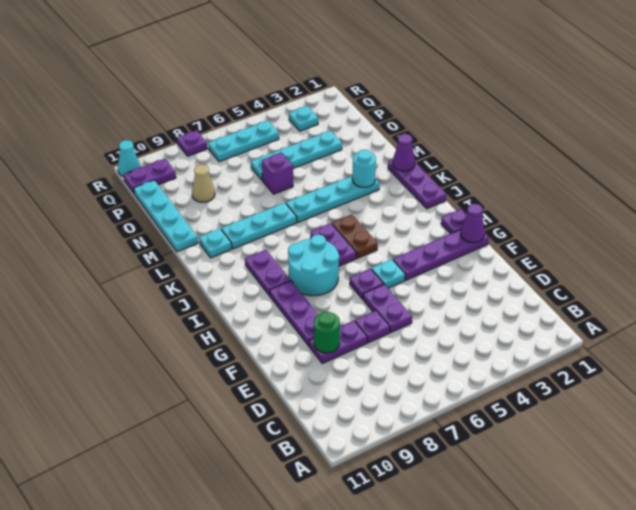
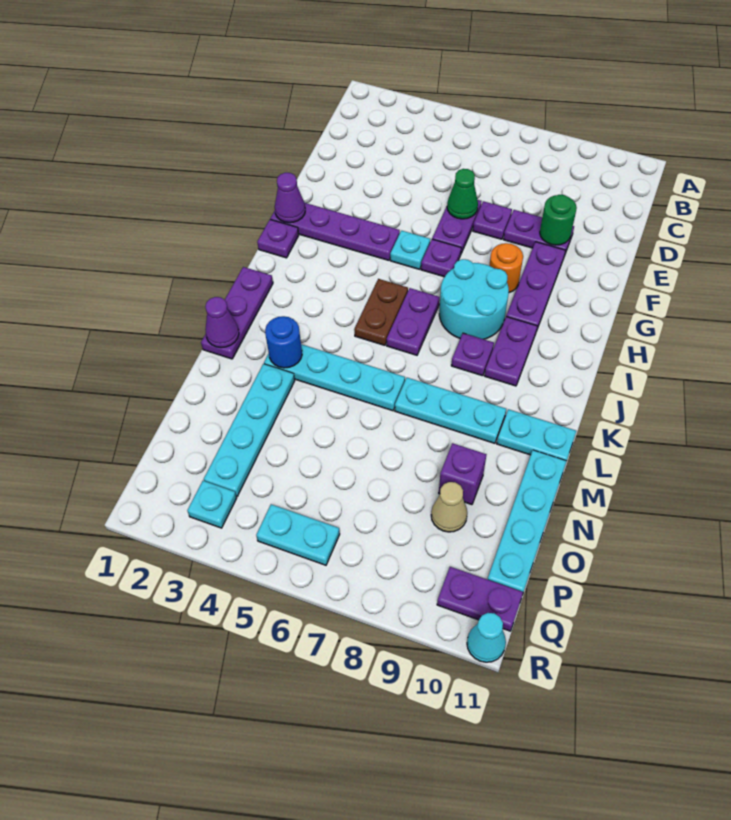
none -> green 1x1 cone [447,169,478,219]
none -> orange 1x1 round brick [489,243,523,292]
cyan 1x1 round brick [352,150,376,187] -> blue 1x1 round brick [265,316,302,368]
cyan 1x1 plate [199,229,232,258] -> cyan 1x2 plate [497,409,576,461]
purple 1x1 brick [262,153,293,194] -> purple 1x1 brick moved to [439,443,487,505]
cyan 1x4 plate [251,131,342,181] -> cyan 1x4 plate turned to [204,364,295,496]
cyan 1x3 plate [208,121,279,162] -> cyan 1x2 plate [256,504,340,565]
purple 1x1 plate [177,130,207,156] -> purple 1x1 plate moved to [451,333,494,376]

